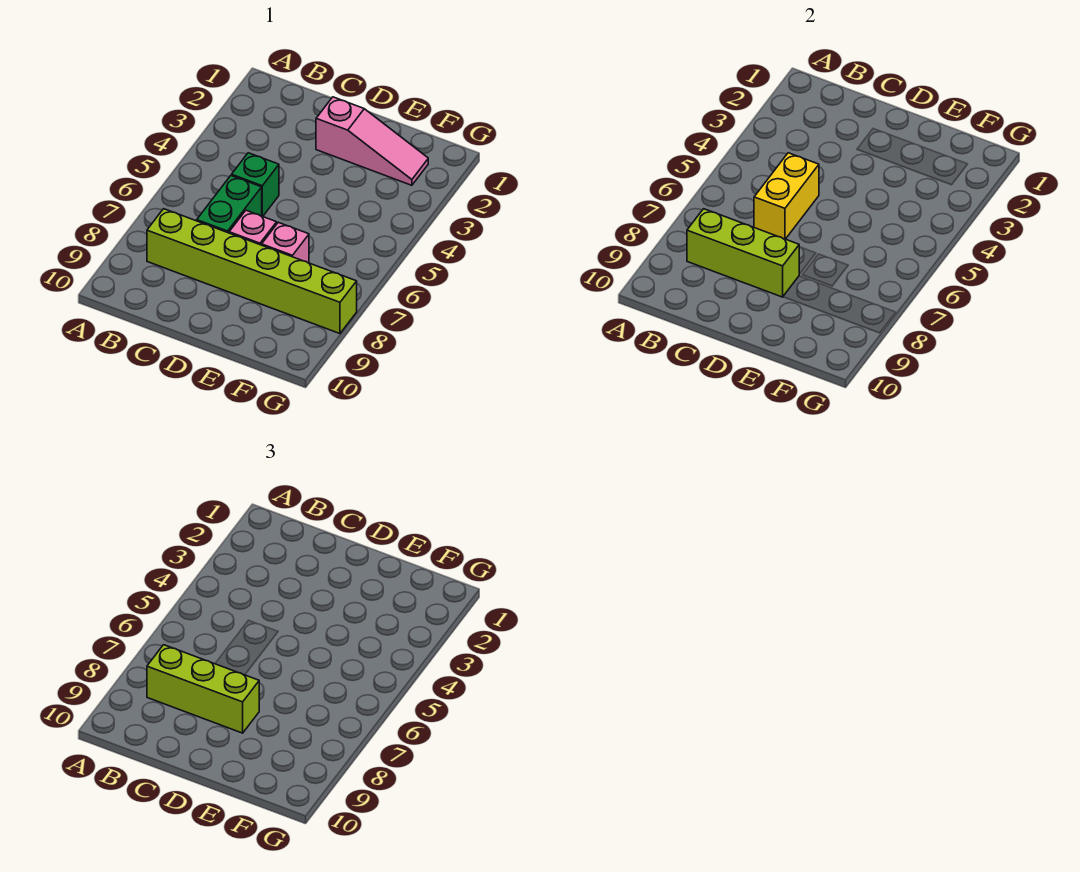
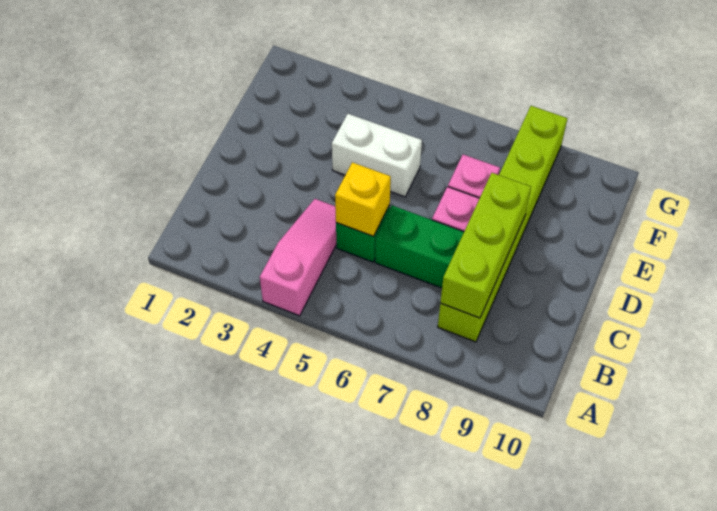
lime 1x3 brick [147,645,259,733] -> none
yellow 1x2 brick [754,153,819,239] -> yellow 1x1 brick [335,162,391,236]
pink 1x3 slope [316,97,428,185] -> pink 1x3 slope moved to [260,199,337,316]
none -> white 1x2 brick [332,114,422,197]

